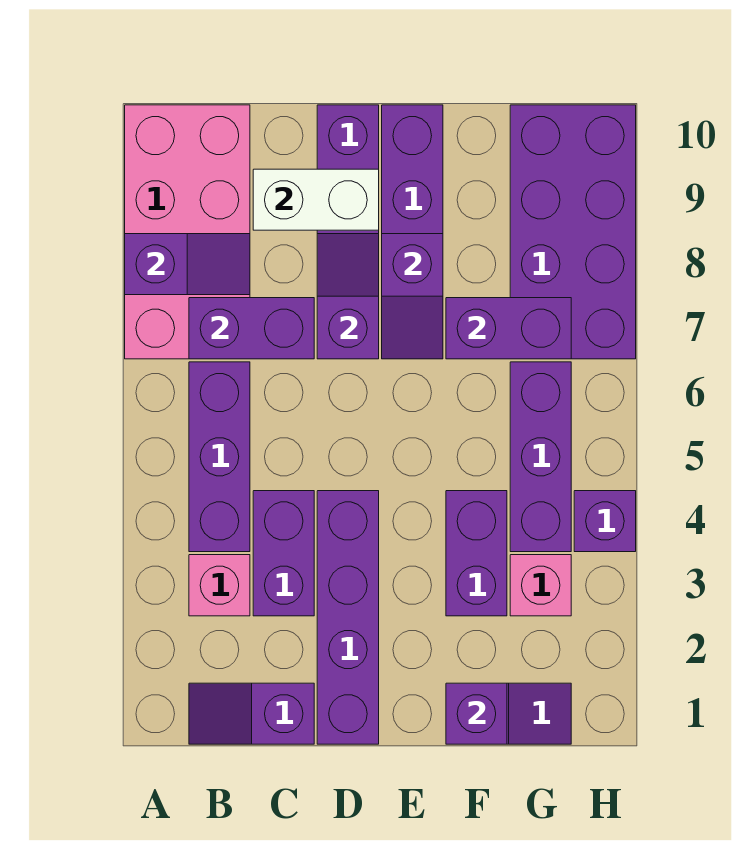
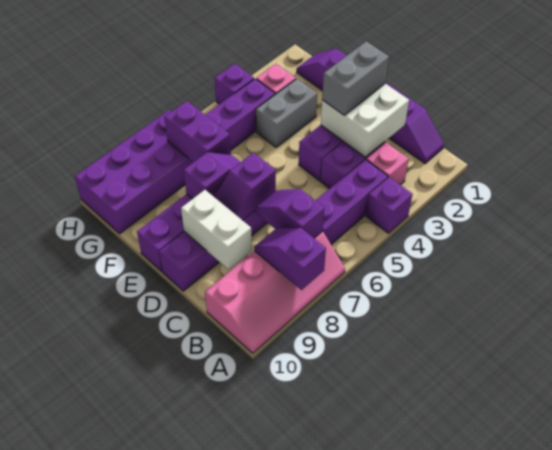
pink 2x4 brick [125,105,250,359] -> pink 2x4 slope [205,231,345,353]
purple 1x2 brick [189,298,314,359] -> purple 1x2 slope [255,189,324,238]
none -> white 2x2 brick [321,83,409,157]
none -> grey 1x2 brick [322,41,389,115]
purple 1x1 brick [446,683,507,744] -> purple 1x1 brick moved to [366,177,412,233]
purple 1x2 brick [446,491,507,616] -> grey 1x2 brick [256,79,317,147]

